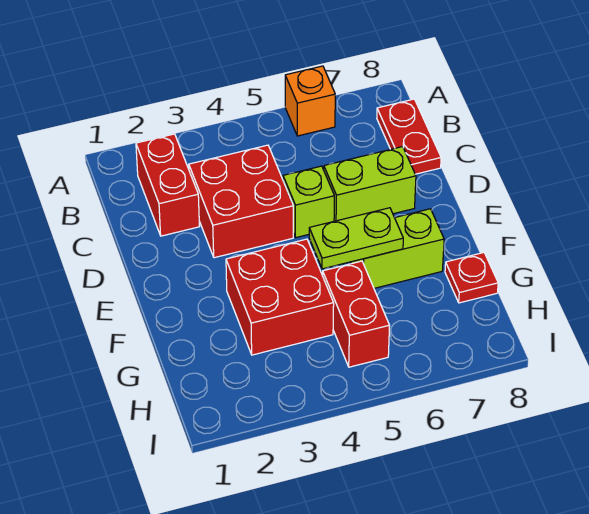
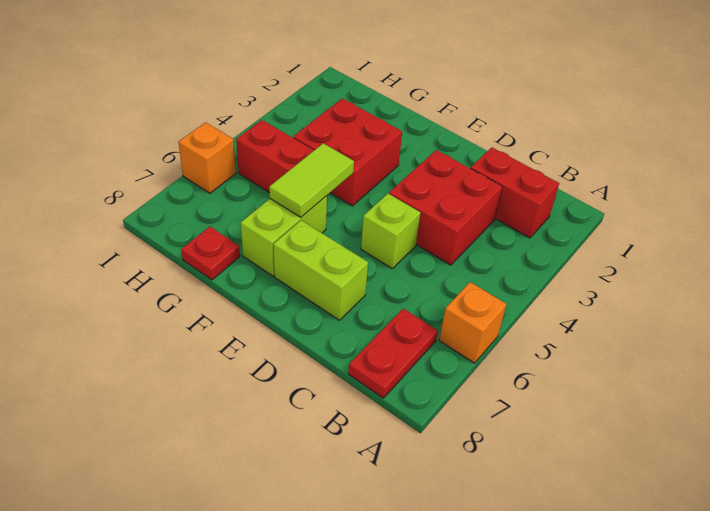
red 1x2 plate [377,99,441,174] -> red 1x2 plate turned to [348,309,438,398]
lime 1x2 brick [324,147,416,221] -> lime 1x2 brick turned to [273,220,368,320]
lime 1x2 plate [309,208,403,269] -> lime 1x2 tile [269,143,354,217]
none -> orange 1x1 brick [179,122,236,193]

